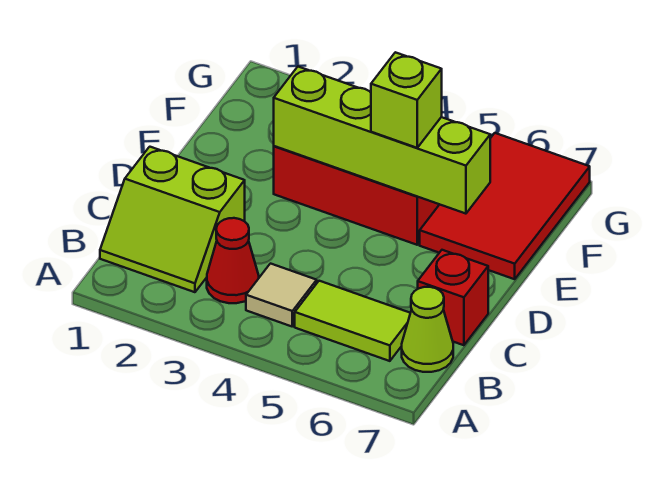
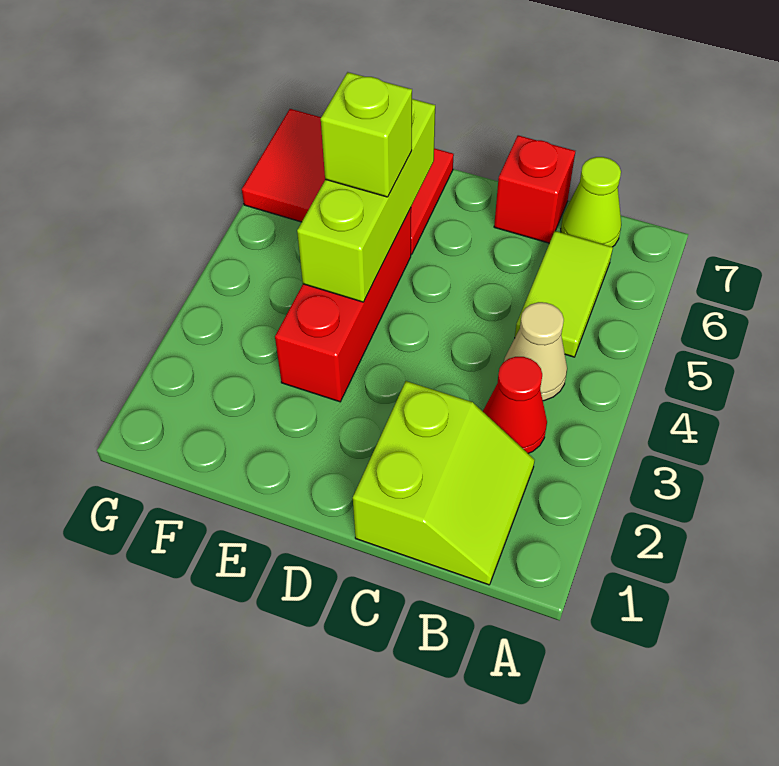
tan 1x1 tile [246,264,317,326] -> tan 1x1 cone [504,302,567,401]
lime 1x4 brick [274,67,490,214] -> lime 1x3 brick [297,99,435,302]

